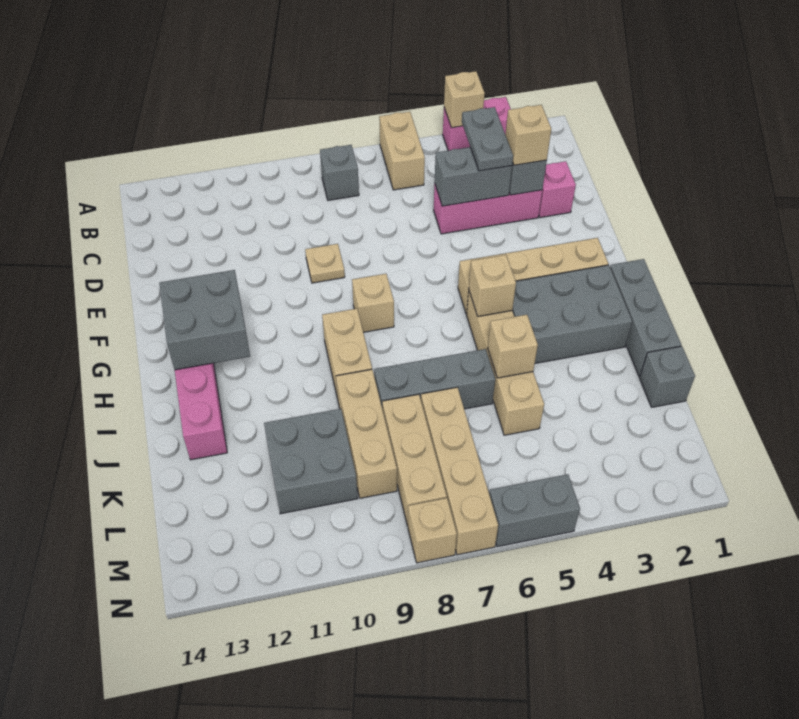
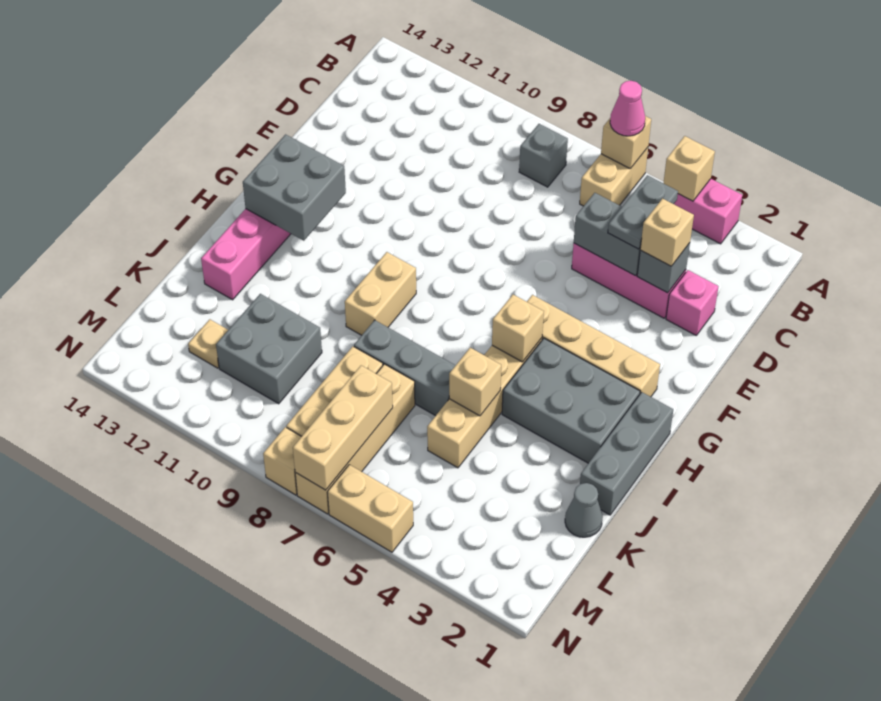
none -> pink 1x1 cone [610,81,645,136]
tan 1x1 plate [305,244,345,283] -> tan 1x1 plate moved to [188,319,228,368]
tan 1x1 brick [352,274,394,332] -> tan 1x1 brick moved to [601,116,651,169]
tan 1x3 brick [336,369,397,498] -> tan 1x3 brick moved to [293,365,393,490]
grey 1x1 brick [640,346,695,407] -> grey 1x1 cone [565,483,603,537]
grey 1x2 brick [489,474,580,547] -> tan 1x2 brick [327,465,413,552]

